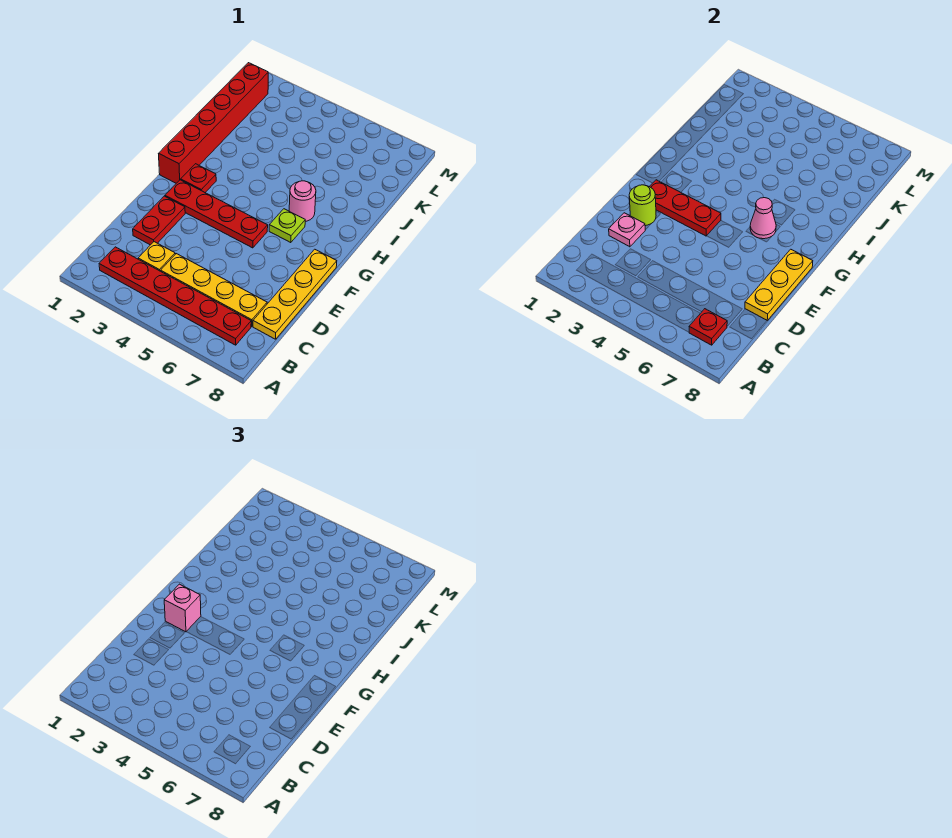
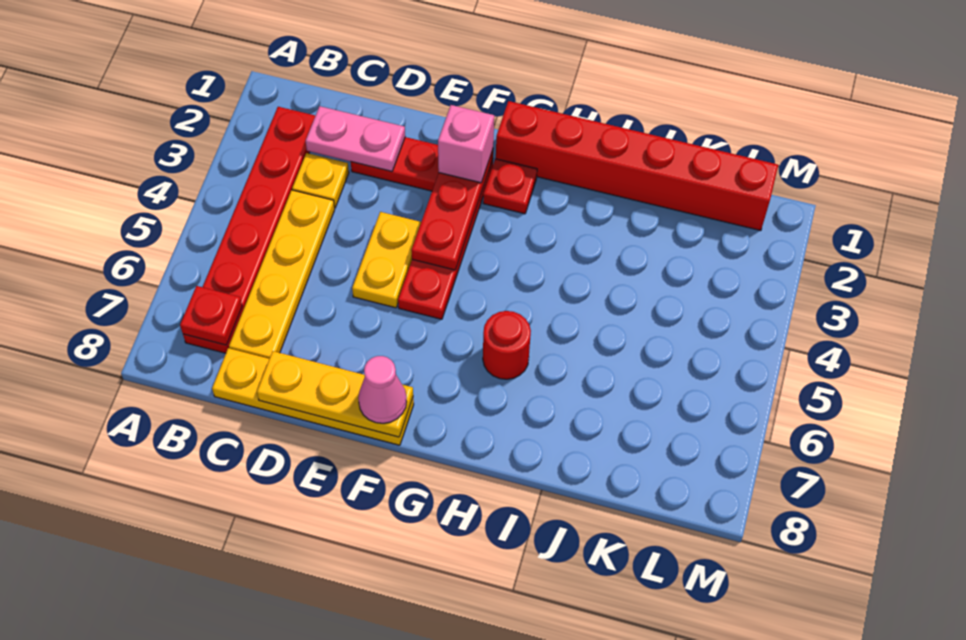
pink 1x1 plate [609,213,645,247] -> pink 1x2 plate [306,106,405,171]
lime 1x1 round brick [629,185,656,226] -> none
none -> yellow 1x2 plate [352,212,421,308]
lime 1x1 plate [269,209,305,243] -> none
pink 1x1 cone [750,198,776,239] -> pink 1x1 cone moved to [358,356,407,423]
pink 1x1 round brick [289,181,316,222] -> red 1x1 round brick [483,311,531,379]

